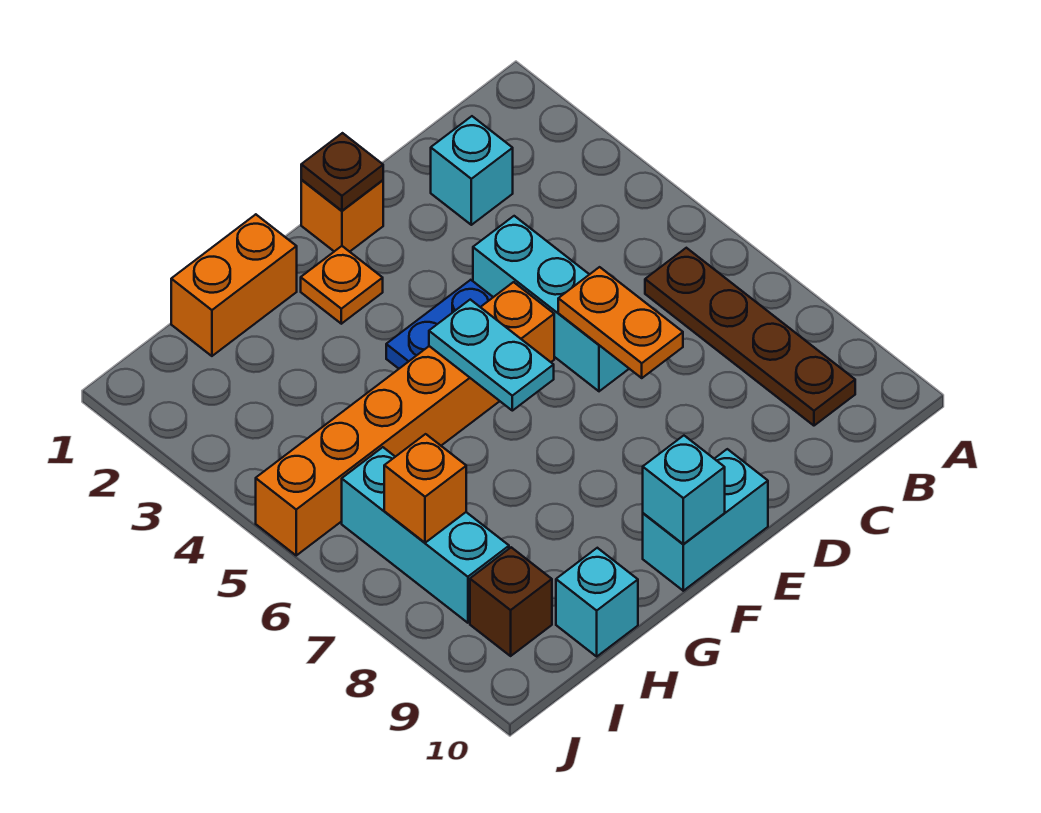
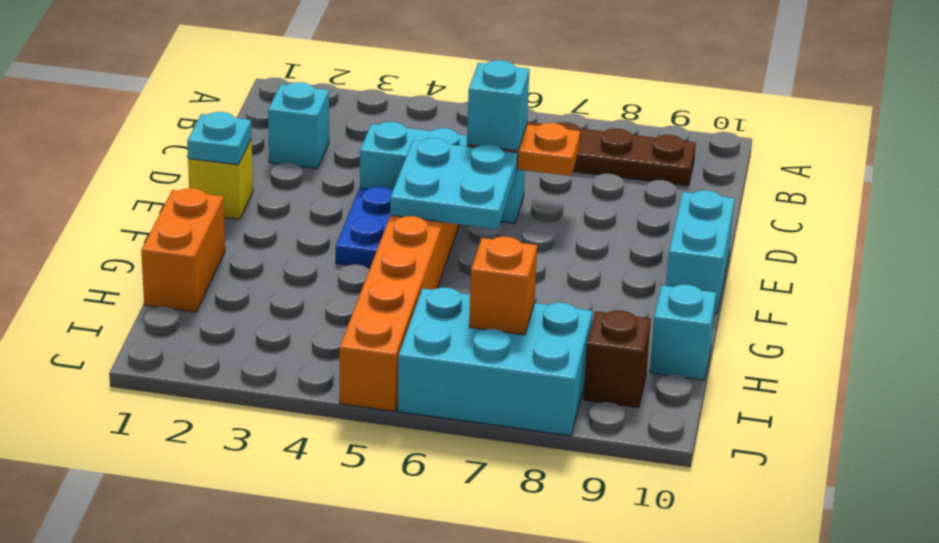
orange 1x1 brick [301,180,383,252] -> yellow 1x1 brick [188,139,253,219]
brown 1x1 plate [301,133,383,211] -> cyan 1x1 plate [187,112,252,165]
orange 1x1 plate [301,246,383,324] -> none
cyan 1x2 plate [429,300,554,411] -> cyan 2x2 plate [390,138,518,229]
cyan 1x1 brick [643,436,725,544] -> cyan 1x1 brick moved to [467,60,529,151]
cyan 1x3 brick [342,447,509,623] -> cyan 2x3 brick [398,288,592,436]

